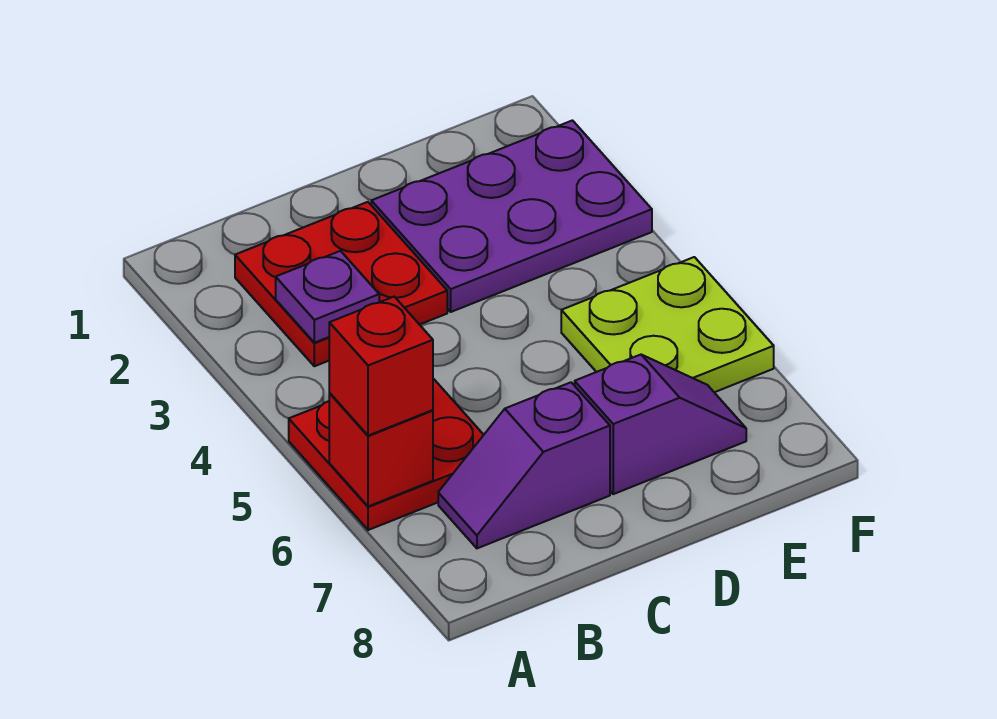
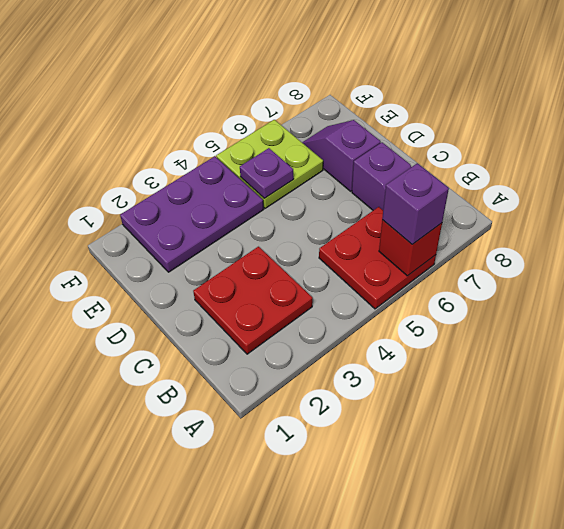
red 1x1 brick [329,297,433,436] -> purple 1x1 brick [382,163,449,244]
purple 1x1 plate [276,251,379,343] -> purple 1x1 plate moved to [240,148,294,198]
purple 2x3 plate [371,120,652,312] -> purple 2x3 plate turned to [120,156,264,272]

